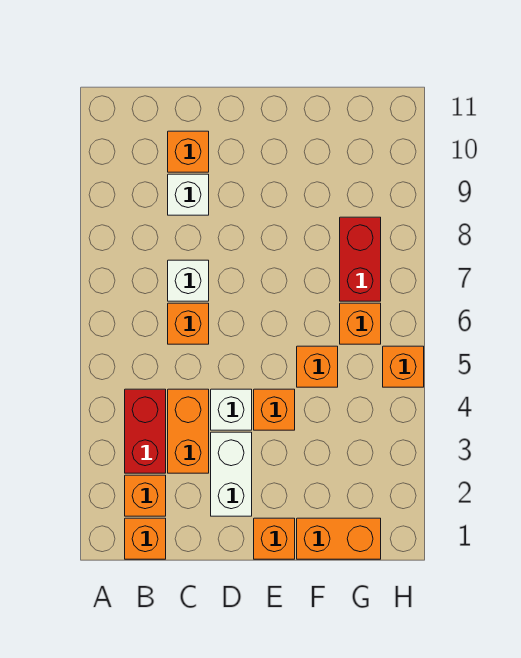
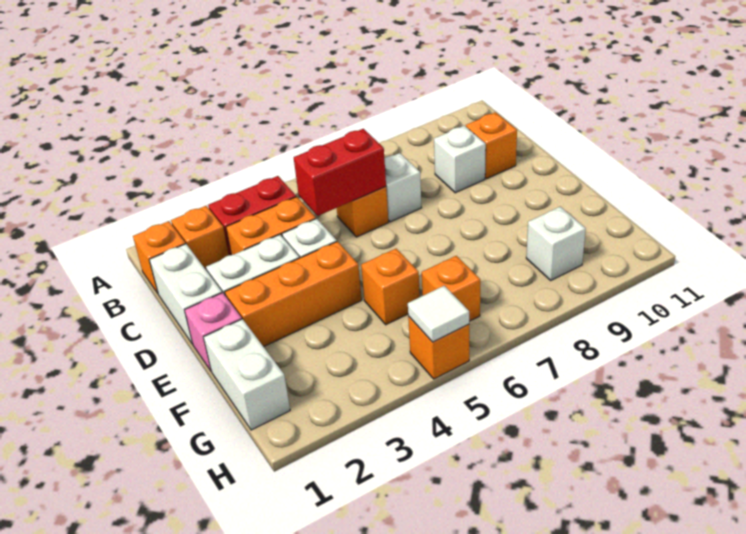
none -> white 1x2 brick [149,244,222,344]
orange 1x1 brick [254,518,295,559] -> pink 1x1 brick [185,293,242,371]
orange 1x1 brick [254,389,295,430] -> orange 1x3 brick [225,241,362,347]
orange 1x2 brick [297,518,381,559] -> white 1x2 brick [204,319,290,430]
red 1x2 brick [340,217,381,301] -> red 1x2 brick moved to [294,129,386,216]
none -> white 1x1 brick [526,207,586,280]
none -> white 1x1 tile [408,286,469,342]

